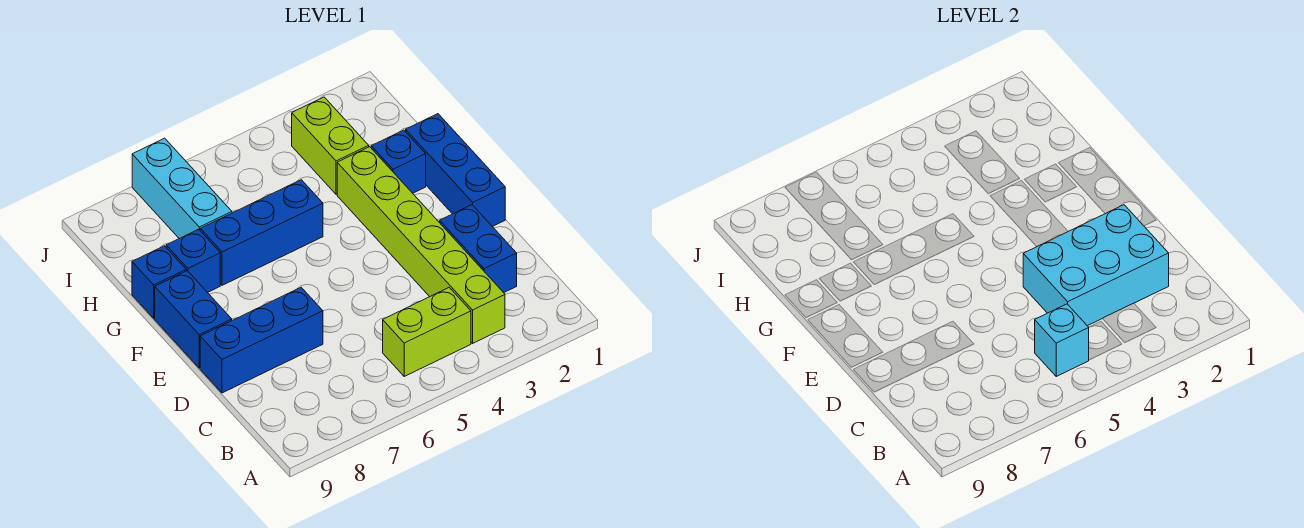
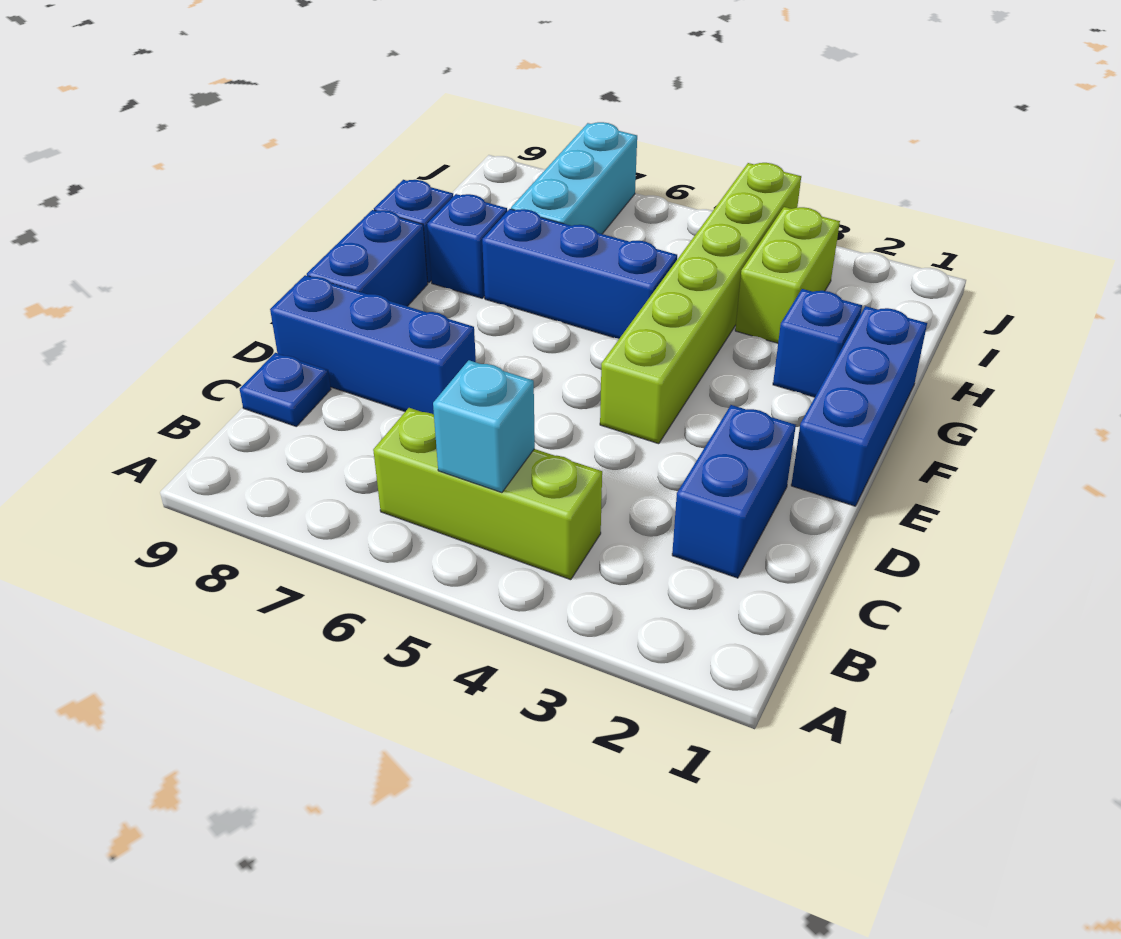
lime 1x6 brick [337,147,505,343] -> lime 1x6 brick moved to [600,163,801,444]
lime 1x2 brick [383,288,471,376] -> lime 1x3 brick [373,408,602,580]
cyan 2x3 brick [1023,205,1169,326] -> none
none -> blue 1x1 plate [240,353,331,426]

